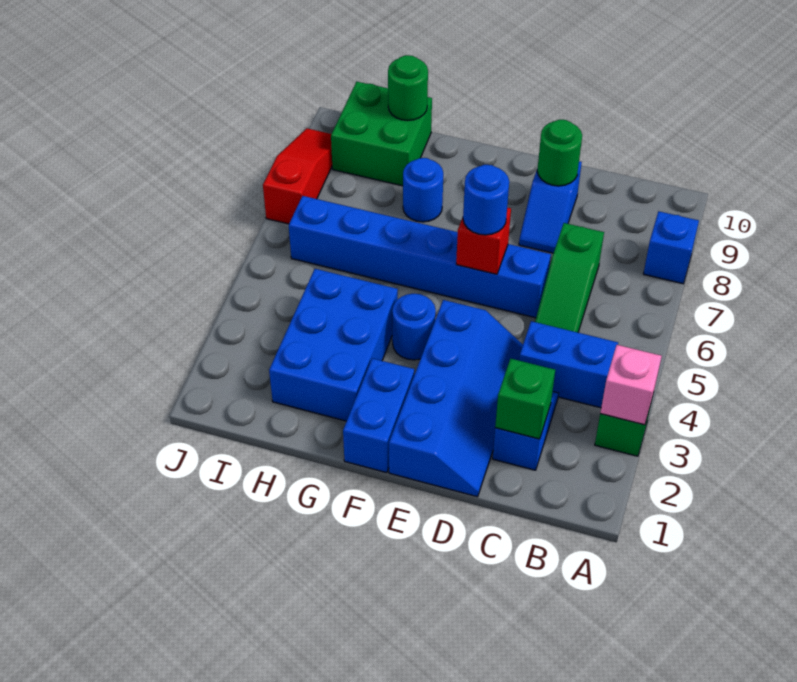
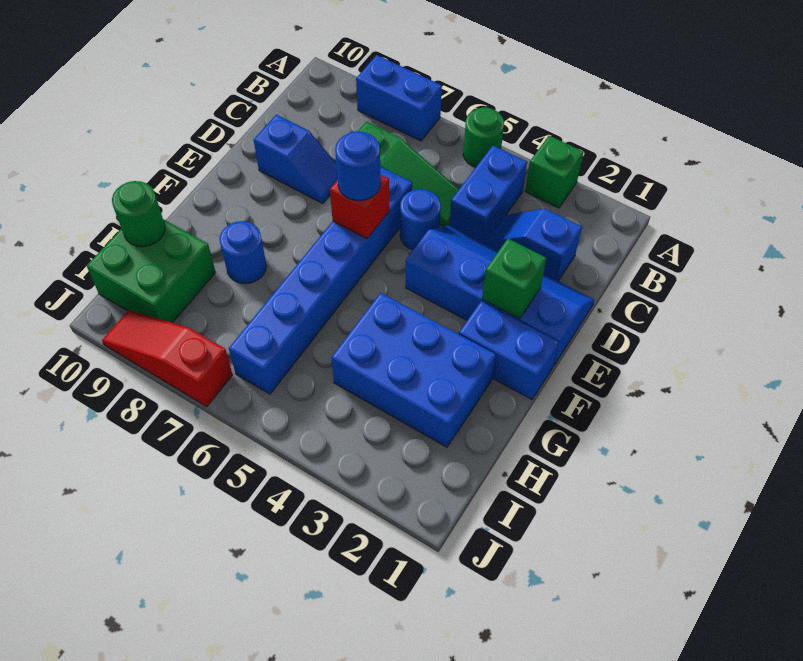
pink 1x1 brick [600,345,662,425] -> none
blue 1x1 brick [644,211,699,284] -> blue 1x2 brick [356,55,442,141]
green 1x1 brick [495,359,555,439] -> green 1x1 brick moved to [482,239,547,319]
green 1x1 round brick [537,120,582,186] -> green 1x1 round brick moved to [463,107,504,167]
blue 1x1 round brick [392,294,436,360] -> blue 1x1 round brick moved to [400,189,441,250]

